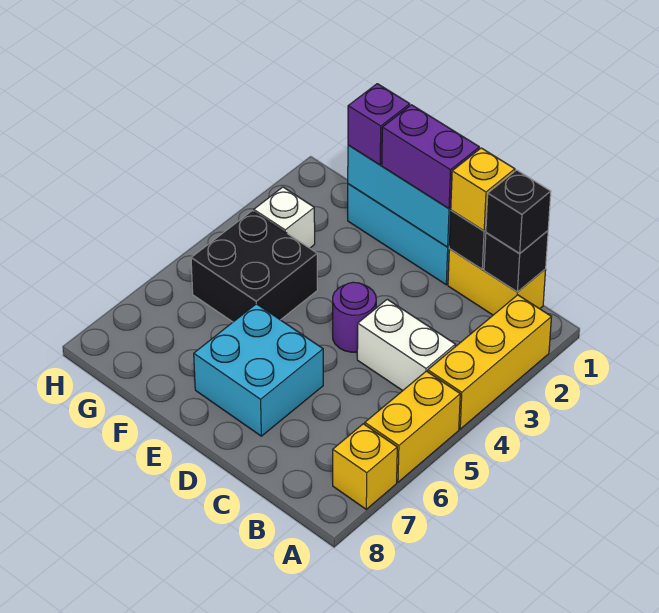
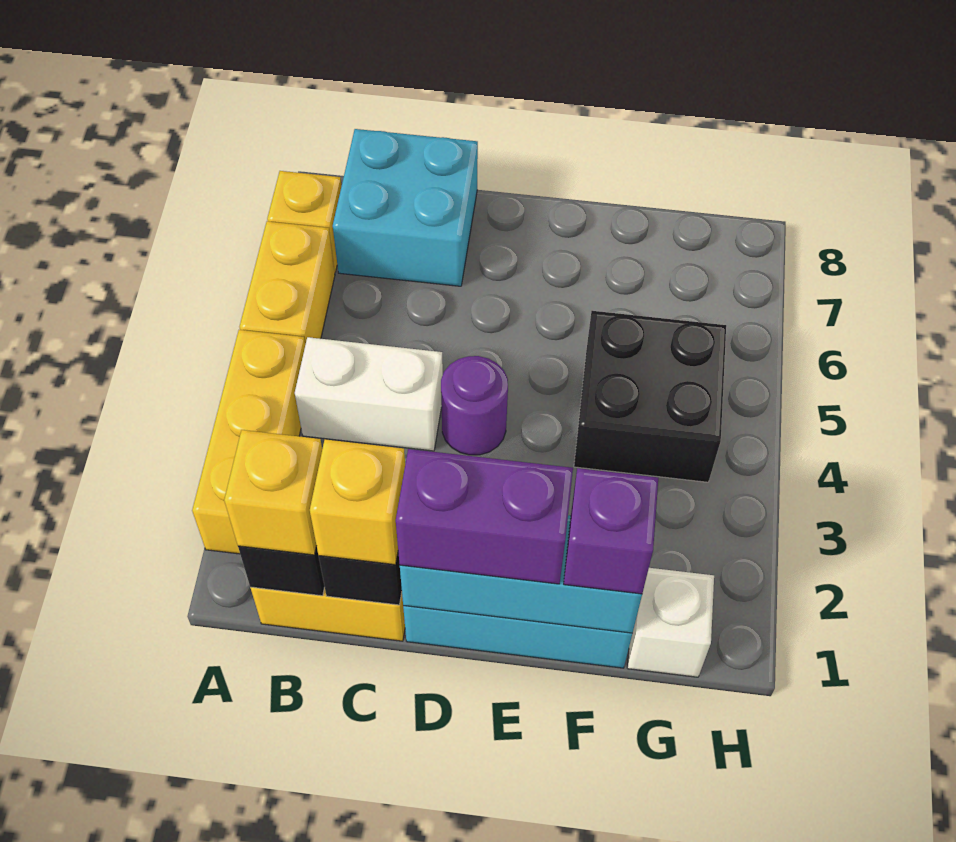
black 1x1 brick [486,170,551,253] -> yellow 1x1 brick [224,430,322,555]
cyan 2x2 brick [194,304,323,436] -> cyan 2x2 brick moved to [333,129,478,286]
white 1x1 brick [254,187,315,248] -> white 1x1 brick moved to [627,568,714,677]

